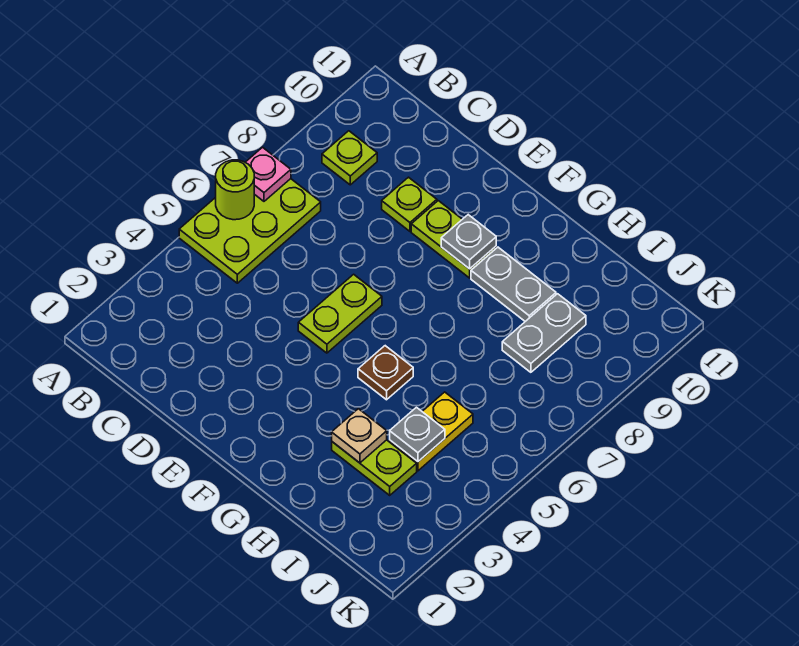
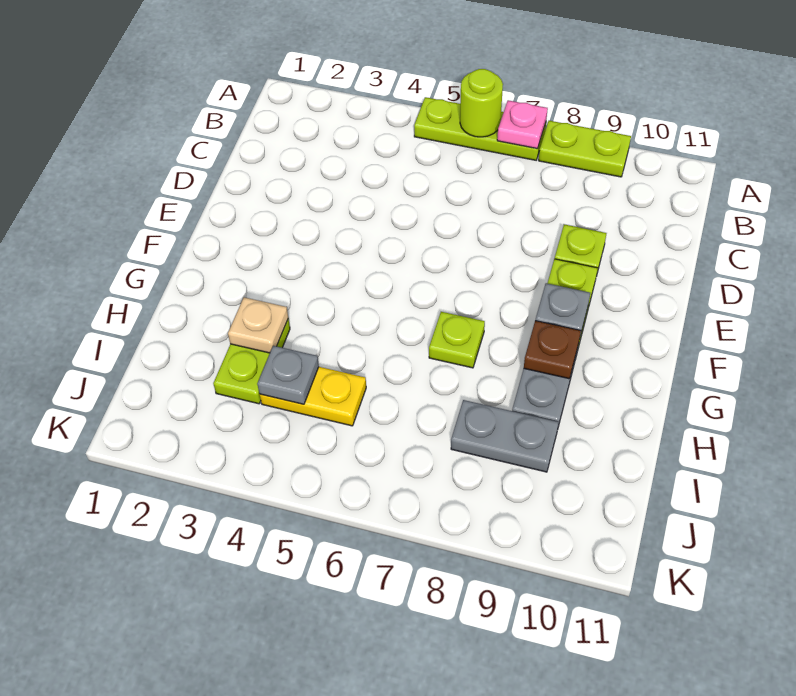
lime 2x3 plate [179,179,321,283] -> lime 1x3 plate [414,97,546,160]
lime 1x1 plate [322,131,377,185] -> lime 1x1 plate moved to [429,312,485,368]
lime 1x2 plate [298,274,382,353] -> lime 1x2 plate moved to [539,121,631,177]
brown 1x1 plate [358,346,413,400] -> brown 1x1 plate moved to [524,321,581,379]

